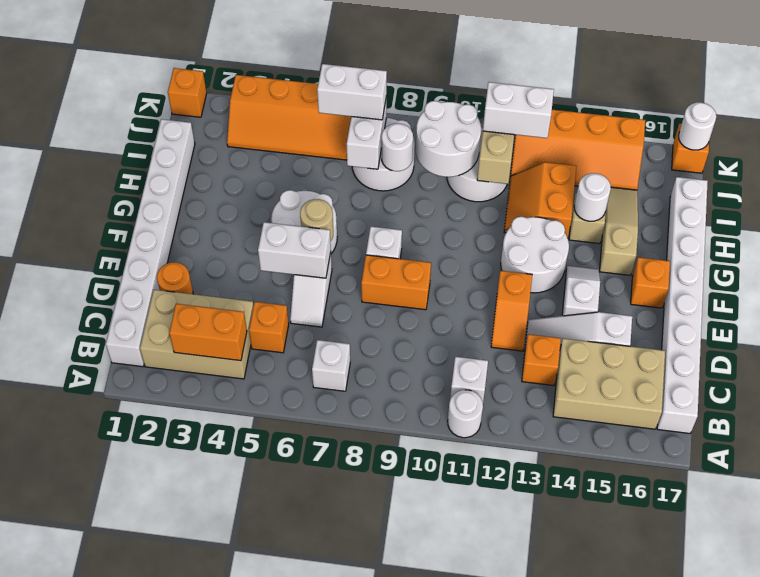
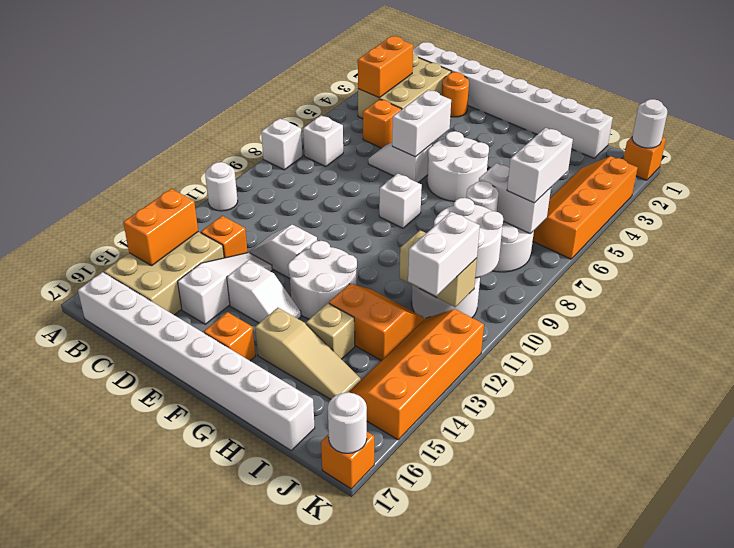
white 1x1 brick [450,357,488,402] -> white 1x1 brick moved to [261,118,302,170]
orange 1x2 slope [491,271,532,351] -> white 1x2 slope [250,225,317,278]
orange 1x2 brick [361,255,431,310] -> orange 1x2 brick moved to [123,189,198,266]
tan 1x1 round brick [300,199,333,241] -> none
white 1x1 round brick [574,173,611,221] -> white 1x1 round brick moved to [632,99,667,148]

